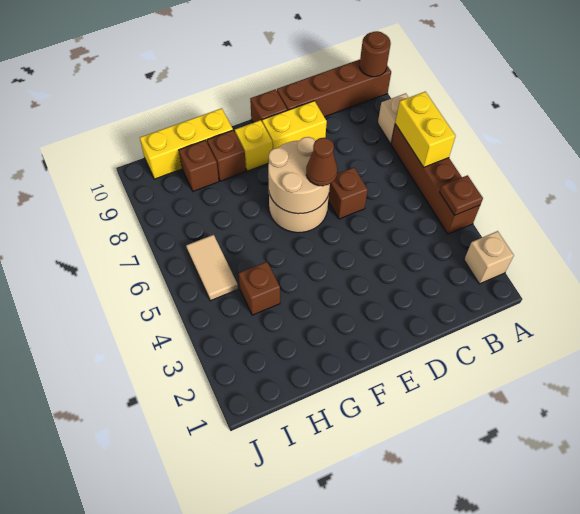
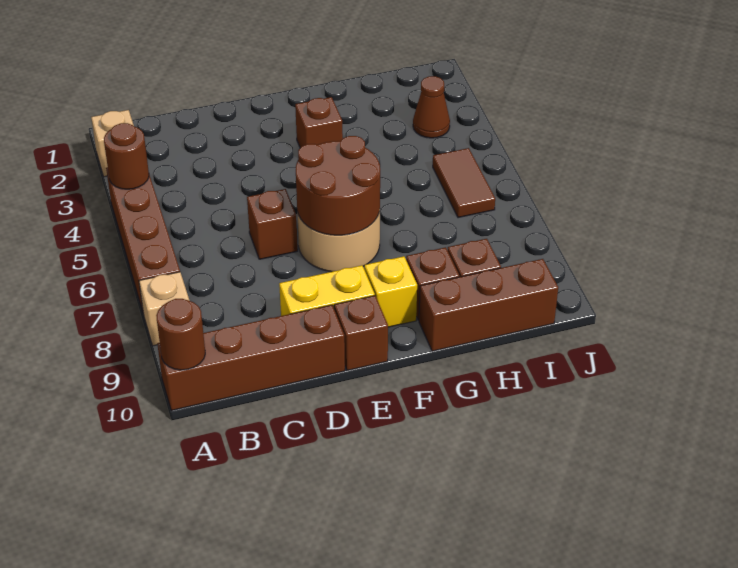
brown 1x1 plate [440,175,483,215] -> brown 1x1 round brick [104,123,149,189]
yellow 1x2 brick [395,92,456,167] -> none
tan 2x2 round brick [268,137,330,214] -> brown 2x2 round brick [296,136,380,235]
brown 1x1 cone [306,138,337,186] -> brown 1x1 cone moved to [413,76,450,138]
yellow 1x3 brick [140,108,233,179] -> brown 1x3 brick [419,259,558,351]
brown 1x1 brick [239,262,280,315] -> brown 1x1 brick moved to [295,97,343,148]
tan 1x2 tile [186,235,238,301] -> brown 1x2 tile [433,148,495,218]

